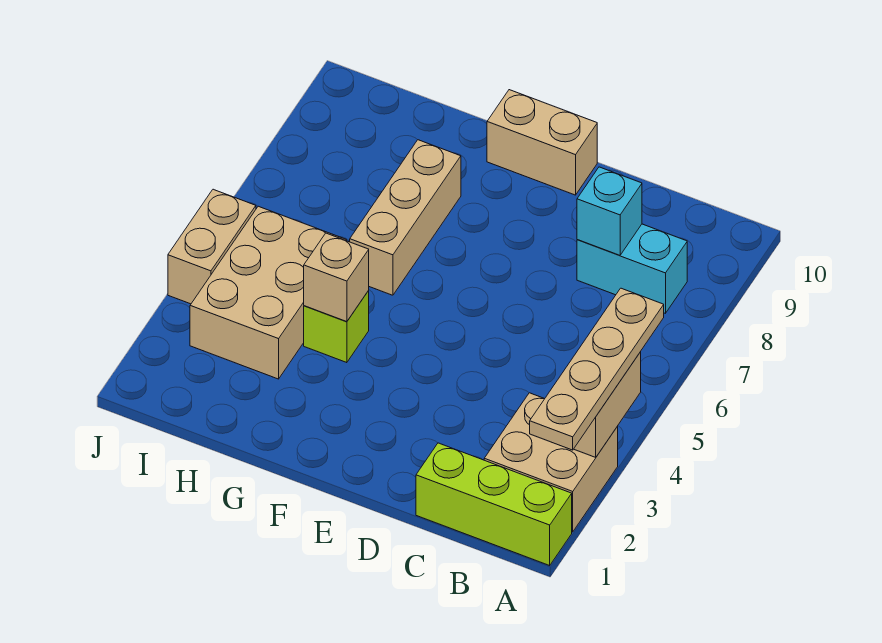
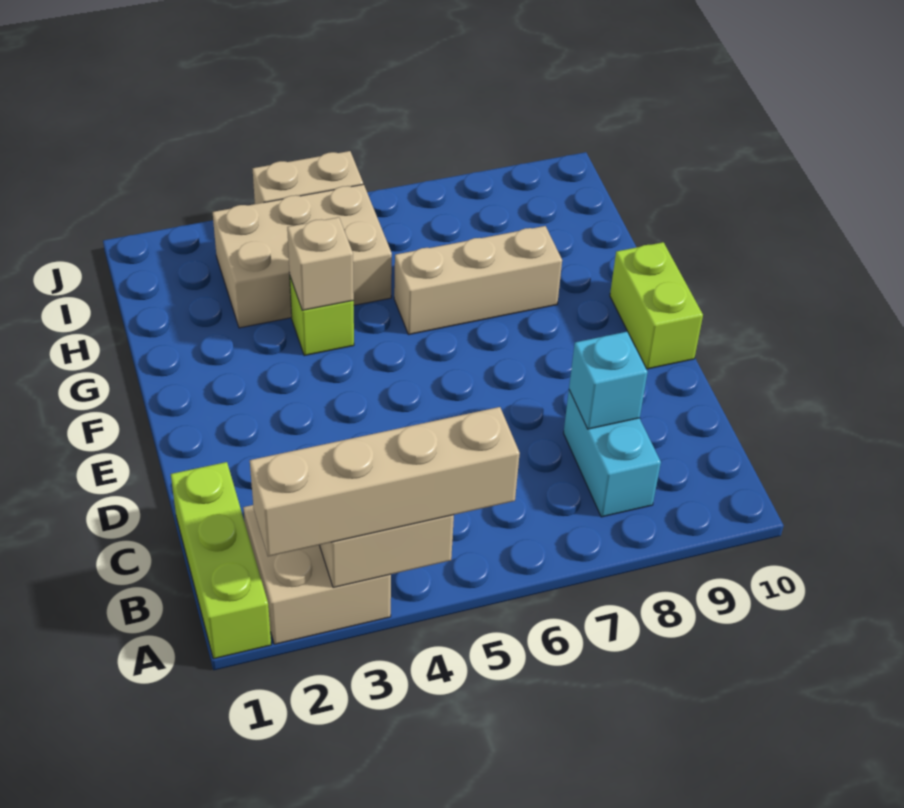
tan 1x4 plate [530,288,664,450] -> tan 1x4 brick [250,407,520,556]
tan 1x2 brick [487,90,597,195] -> lime 1x2 brick [610,242,703,369]

